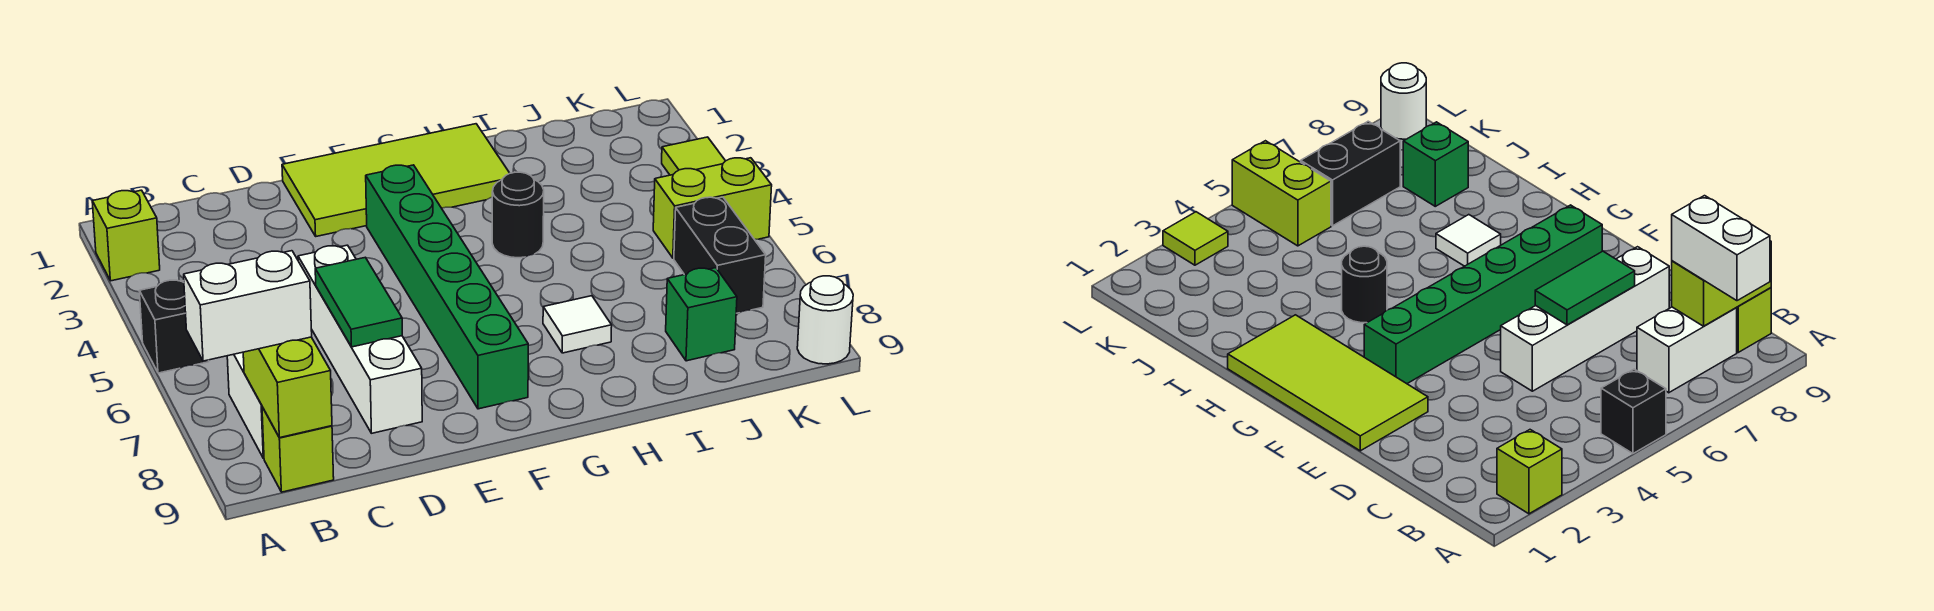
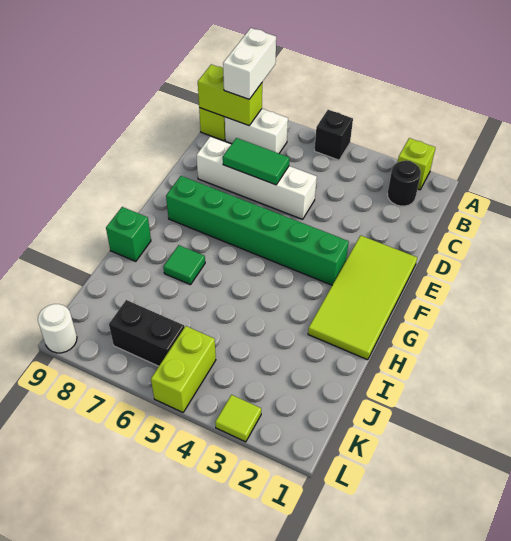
black 1x1 round brick [492,172,544,258] -> black 1x1 round brick moved to [387,160,421,206]
white 1x1 tile [543,296,612,353] -> green 1x1 tile [164,245,205,285]
green 1x1 brick [666,268,737,361] -> green 1x1 brick moved to [106,207,151,261]

